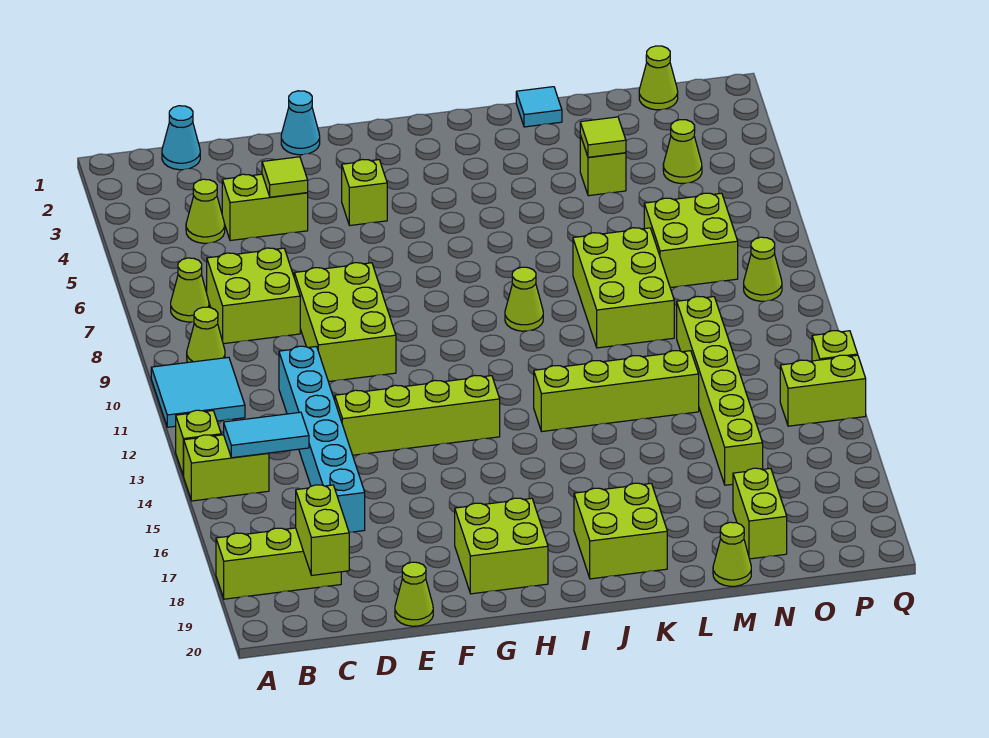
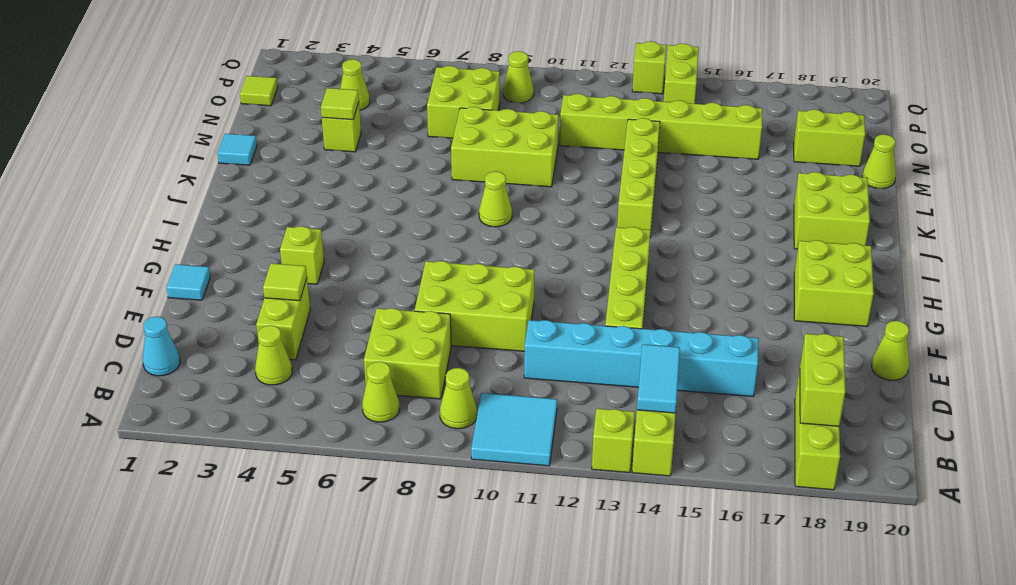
lime 1x2 brick [296,485,349,575] -> lime 1x2 brick turned to [800,334,845,426]
cyan 1x1 cone [281,91,320,155] -> cyan 1x1 tile [167,264,210,300]
lime 1x1 cone [639,46,678,110] -> lime 1x1 tile [240,76,278,106]

